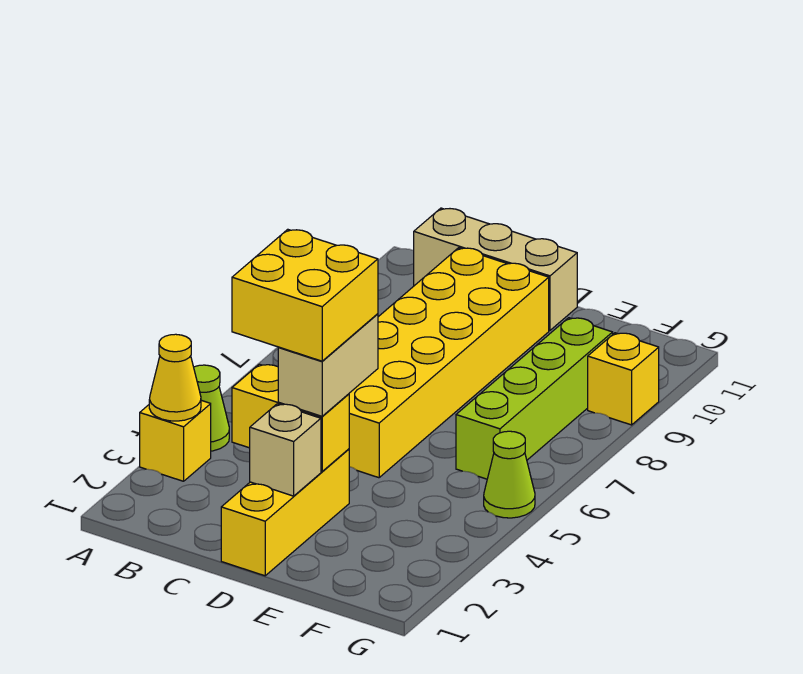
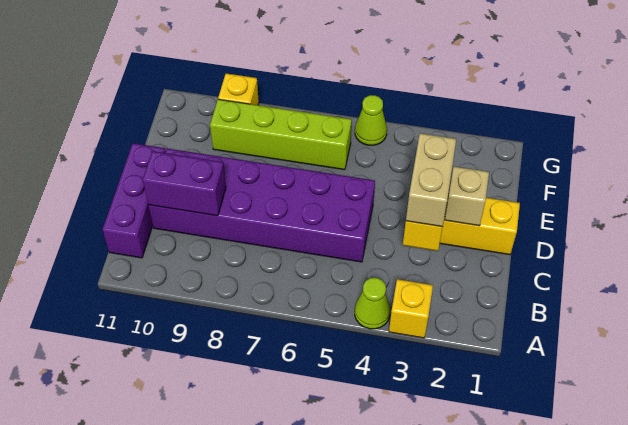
yellow 1x1 cone [149,334,201,421] -> none
tan 1x3 brick [414,208,577,330] -> purple 1x3 brick [103,143,166,258]
yellow 2x2 brick [232,229,378,361] -> none
yellow 2x6 brick [349,248,549,478] -> purple 2x6 brick [148,149,375,262]
none -> purple 1x2 brick [143,151,226,216]
tan 1x2 brick [278,314,378,416] -> tan 1x2 brick turned to [406,133,456,227]

